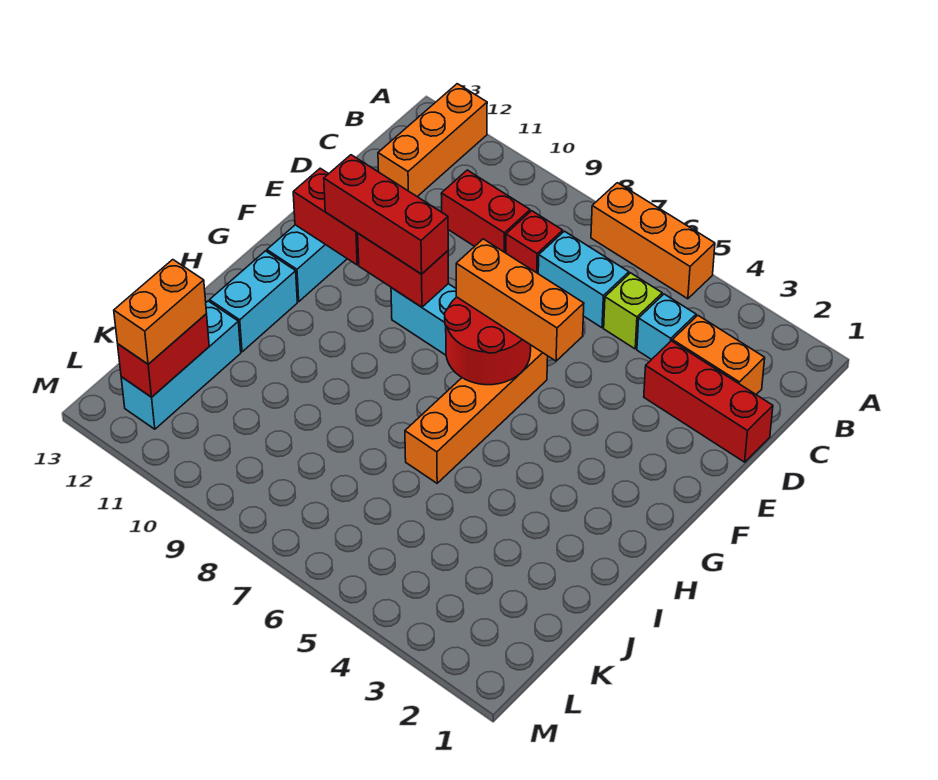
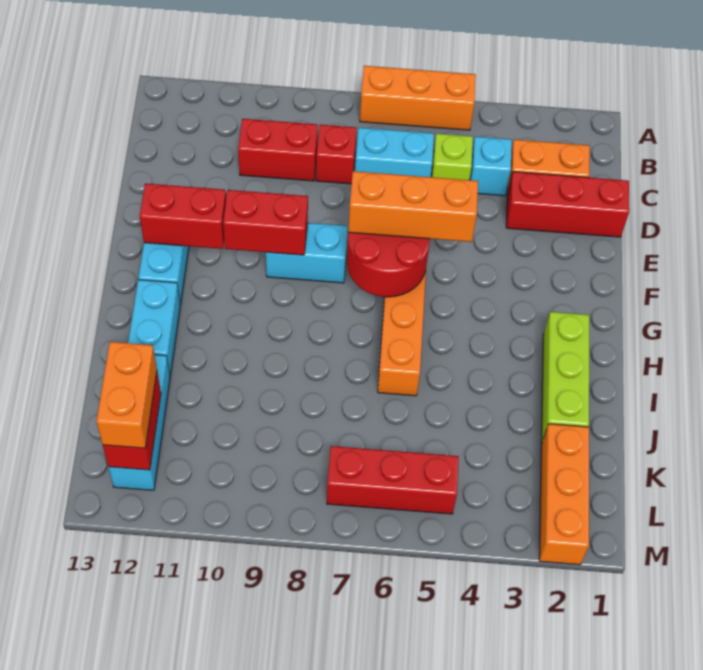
orange 1x3 brick [378,84,487,197] -> orange 1x3 brick moved to [539,424,589,565]
red 1x3 brick [324,155,448,274] -> red 1x3 brick moved to [327,446,459,514]
none -> lime 1x3 brick [541,312,589,443]

